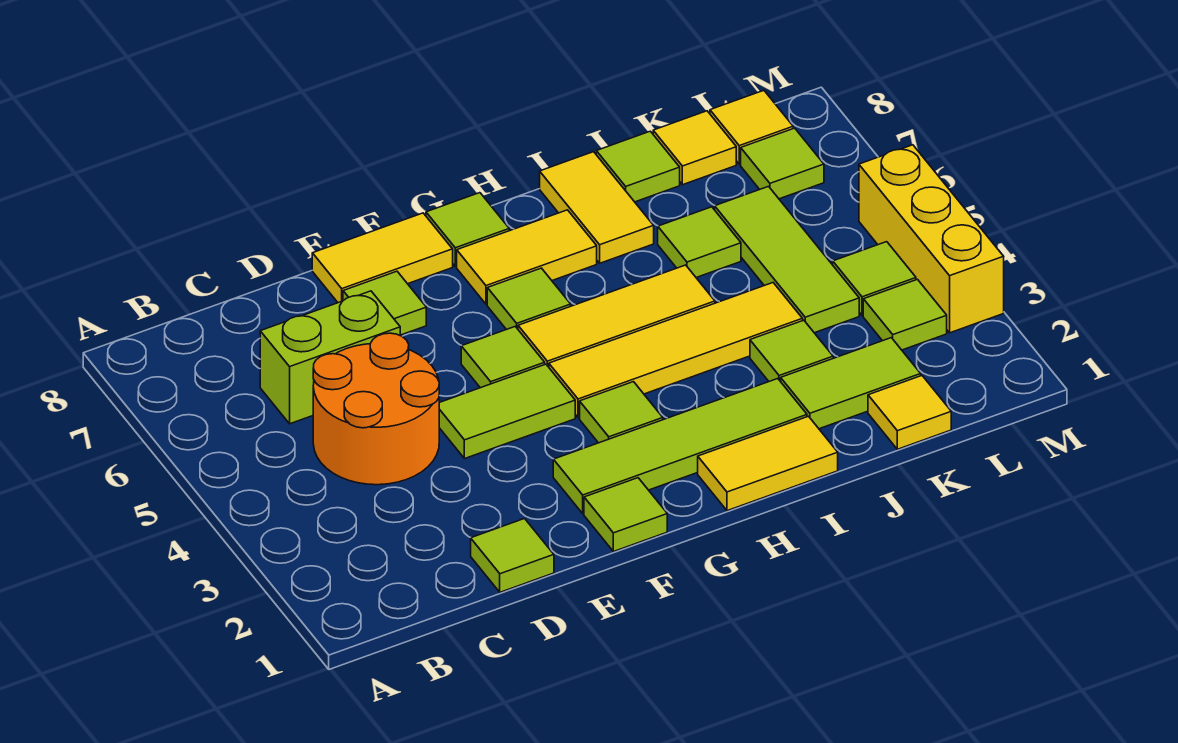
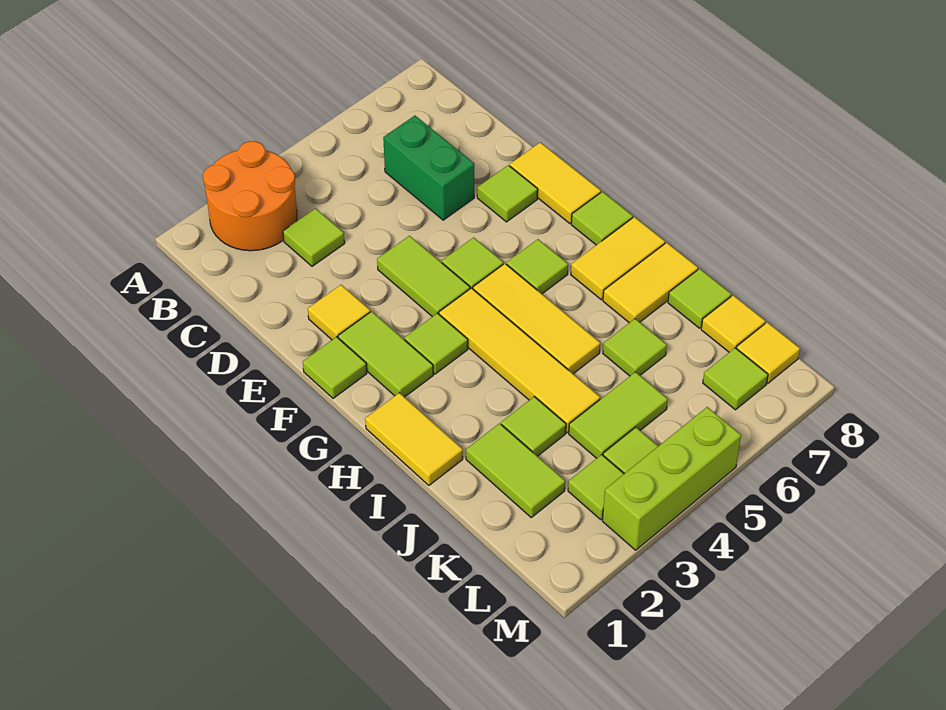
orange 2x2 round brick [313,333,439,485] -> orange 2x2 round brick moved to [203,141,297,251]
lime 1x2 brick [260,291,400,424] -> green 1x2 brick [383,116,474,220]
lime 1x1 tile [471,519,554,592] -> lime 1x1 tile moved to [283,208,345,266]
lime 1x4 tile [553,379,807,514] -> lime 1x2 tile [338,311,433,397]
yellow 1x2 tile [457,210,597,304] -> yellow 1x2 tile turned to [571,217,665,300]
yellow 1x1 tile [868,376,951,449] -> yellow 1x1 tile moved to [308,285,370,340]
lime 1x3 tile [715,187,859,333] -> lime 1x2 tile [569,372,668,458]
yellow 1x3 brick [859,145,1004,333] -> lime 1x3 brick [602,407,741,550]

